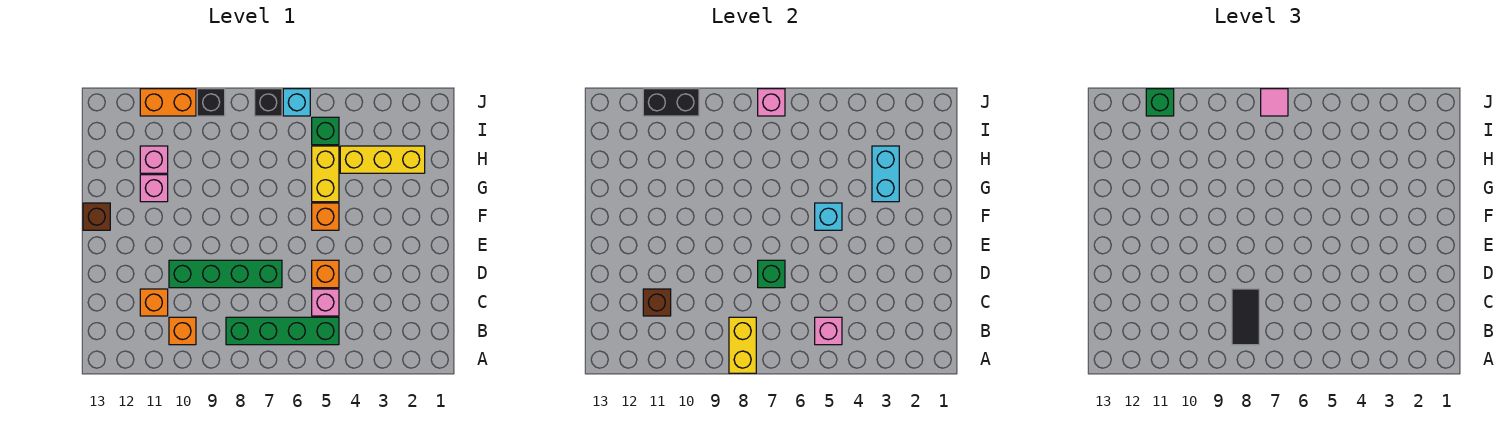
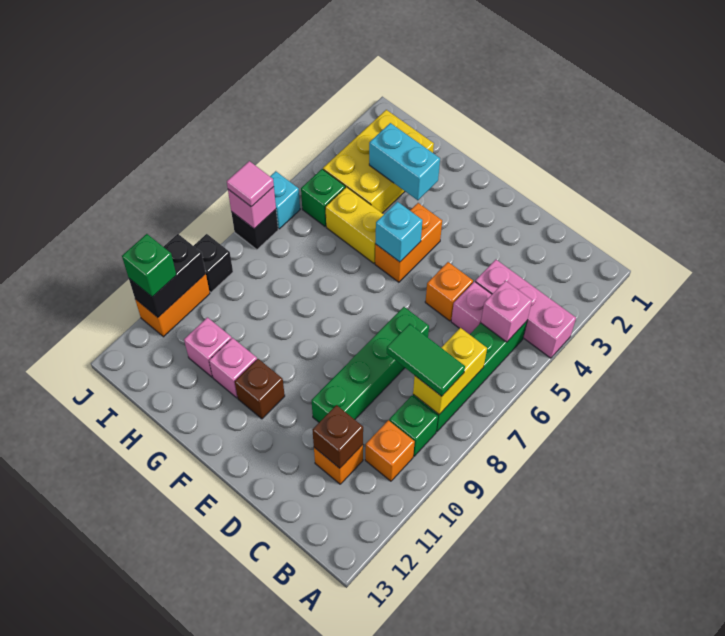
none -> pink 1x3 brick [475,260,576,358]
yellow 1x2 brick [729,317,756,373] -> yellow 1x2 brick turned to [413,328,487,414]
black 1x2 tile [1232,289,1259,345] -> green 1x2 tile [387,324,465,396]
green 1x1 brick [758,260,785,288] -> green 1x1 brick moved to [389,396,438,456]
orange 1x1 brick [312,203,339,230] -> orange 1x2 brick [375,203,442,282]
brown 1x1 brick [83,203,110,230] -> brown 1x1 brick moved to [235,359,285,419]
yellow 1x3 brick [340,146,425,173] -> yellow 2x3 brick [323,110,434,213]

